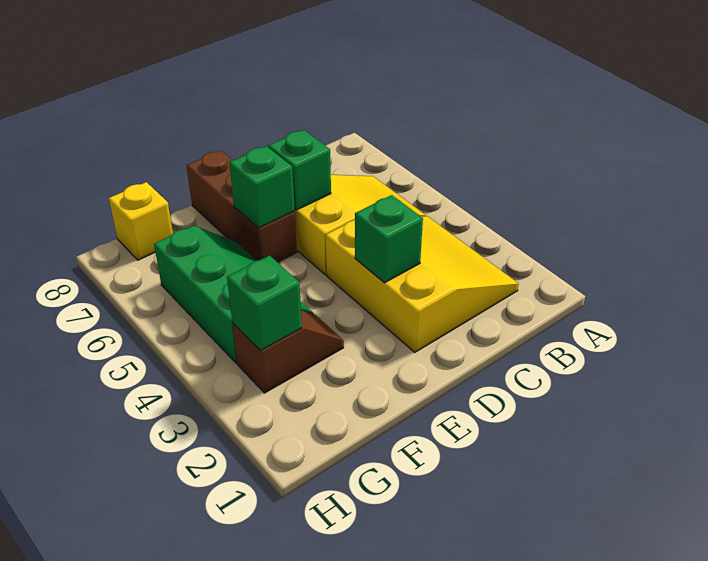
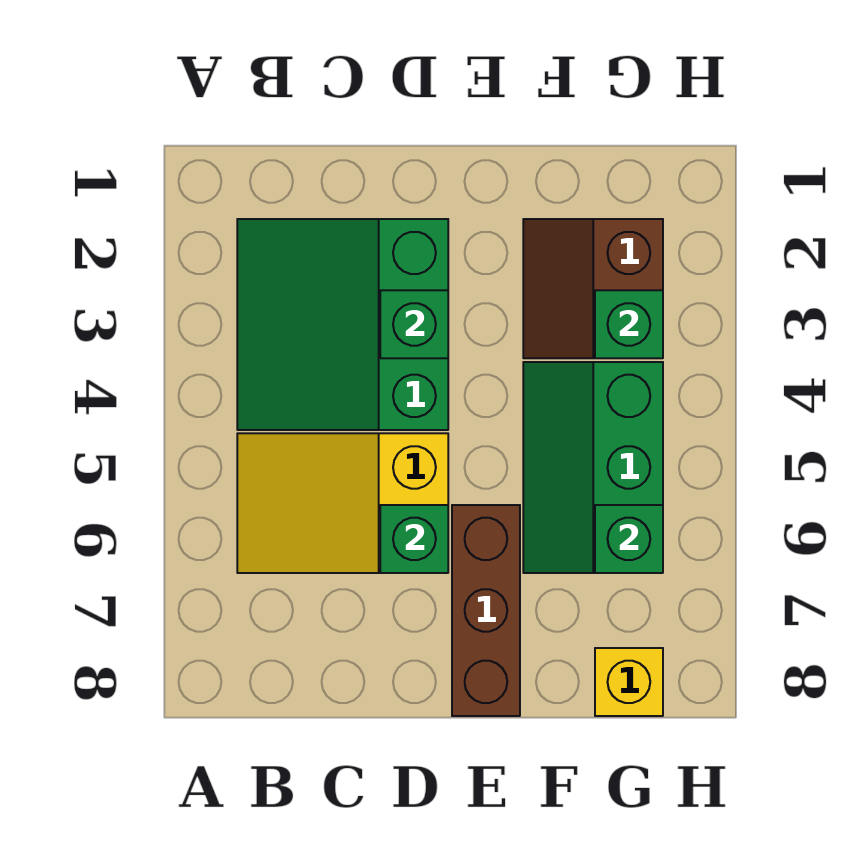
yellow 3x3 slope [326,216,519,352] -> green 3x3 slope [237,219,448,430]
green 1x1 brick [229,146,295,228] -> green 1x1 brick moved to [595,505,663,573]
brown 1x2 slope [233,310,344,393] -> brown 2x2 slope [523,219,663,358]

